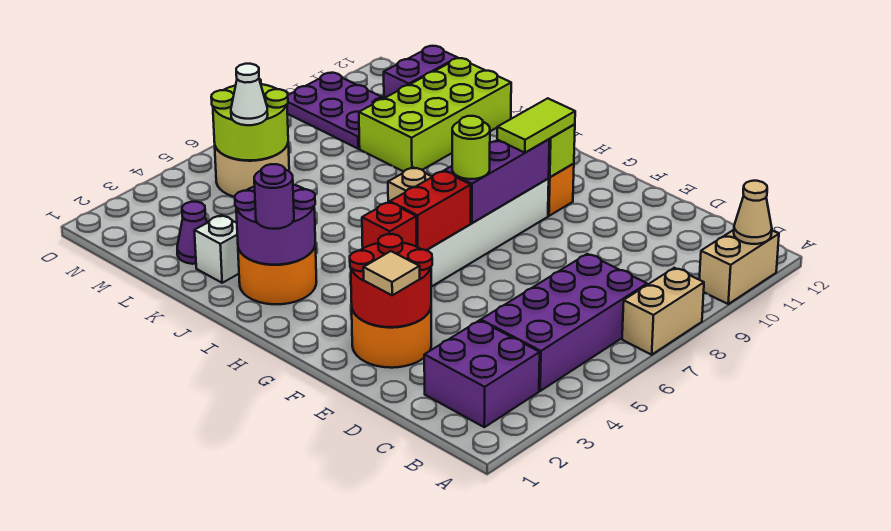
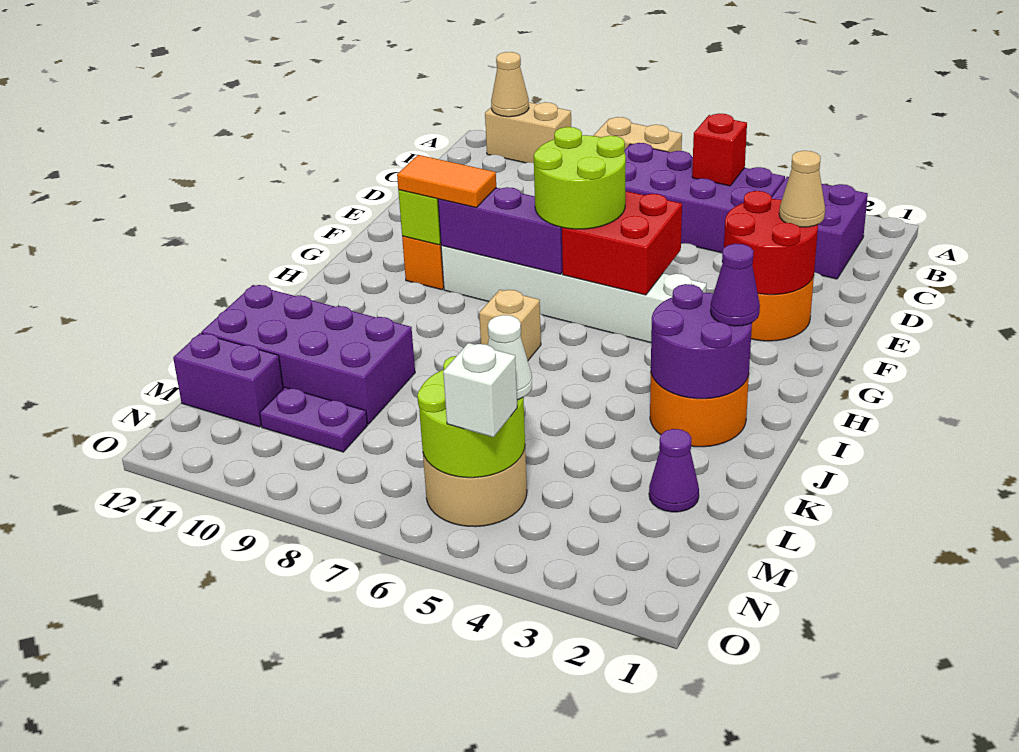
tan 1x1 tile [363,251,420,295] -> tan 1x1 cone [779,151,825,227]
red 1x1 brick [362,202,416,248] -> red 1x1 brick moved to [692,114,747,186]
red 1x2 brick [390,171,471,250] -> red 2x2 brick [562,191,682,295]
lime 1x1 round brick [452,116,490,179] -> lime 2x2 round brick [534,127,626,229]
lime 1x2 tile [497,98,575,153] -> orange 1x2 tile [397,155,496,207]
purple 1x1 round brick [254,164,294,229] -> purple 1x1 cone [711,244,760,326]
white 1x1 brick [194,215,239,283] -> white 1x1 brick moved to [443,343,517,437]
lime 2x4 brick [359,58,511,172] -> purple 2x4 brick [201,285,415,424]
purple 2x3 plate [287,73,384,149] -> purple 1x2 plate [260,387,368,452]

